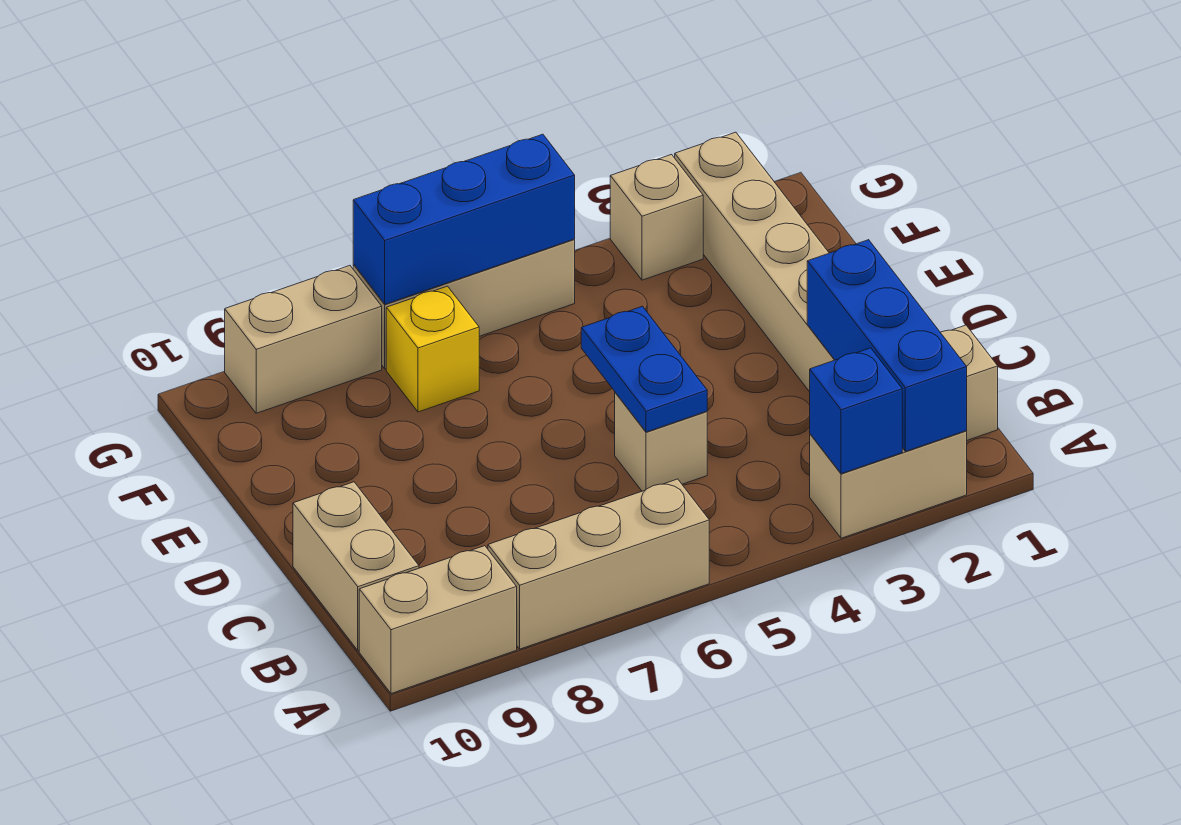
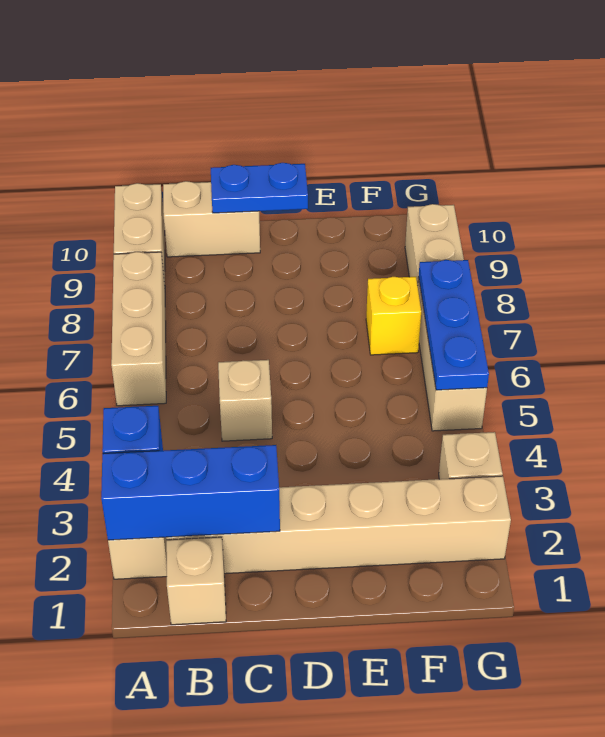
blue 1x2 plate [581,306,707,432] -> blue 1x2 plate moved to [211,163,308,213]
blue 1x3 brick [353,134,575,304] -> blue 1x3 plate [418,260,489,390]

